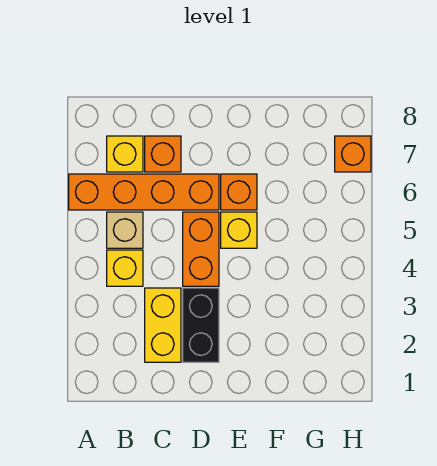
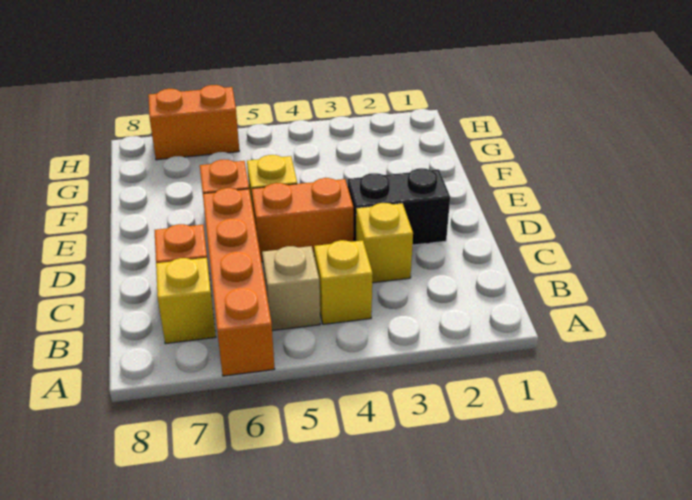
yellow 1x2 brick [145,288,181,362] -> yellow 1x1 brick [356,203,413,283]
orange 1x1 brick [335,136,371,172] -> orange 1x2 brick [148,85,239,160]

